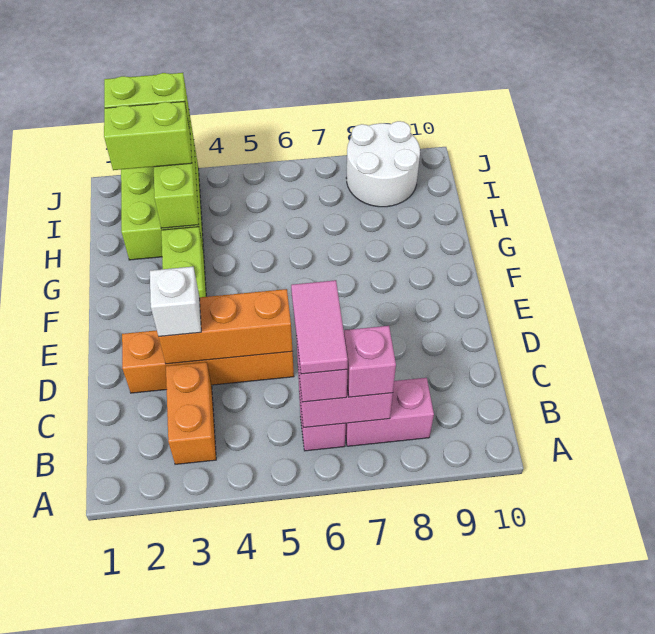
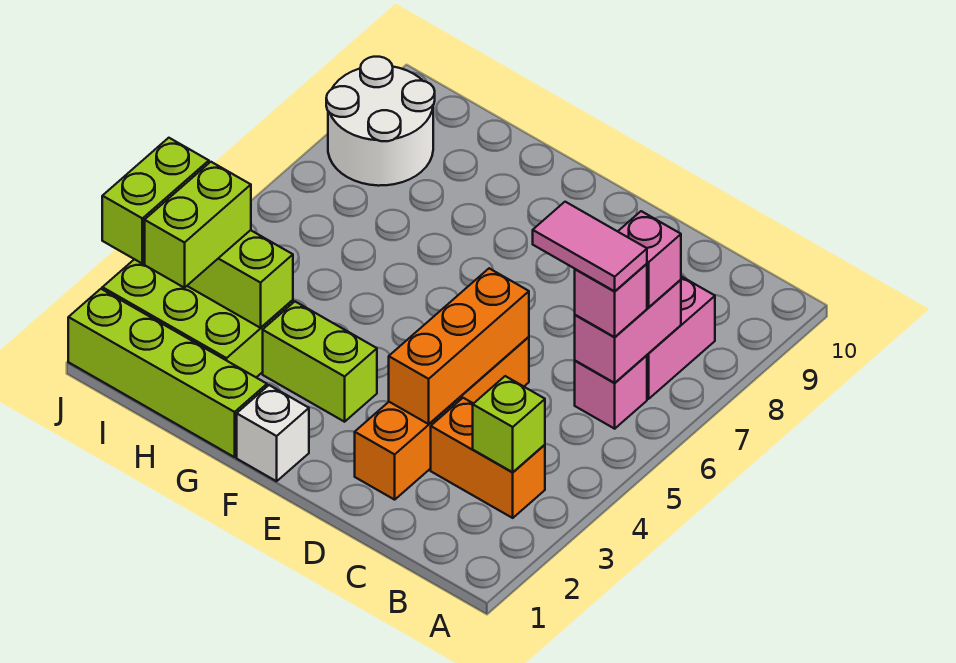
none -> lime 1x1 brick [473,376,545,472]
white 1x1 brick [150,267,201,336] -> white 1x1 brick moved to [237,385,309,481]
none -> lime 1x4 brick [68,289,267,457]

